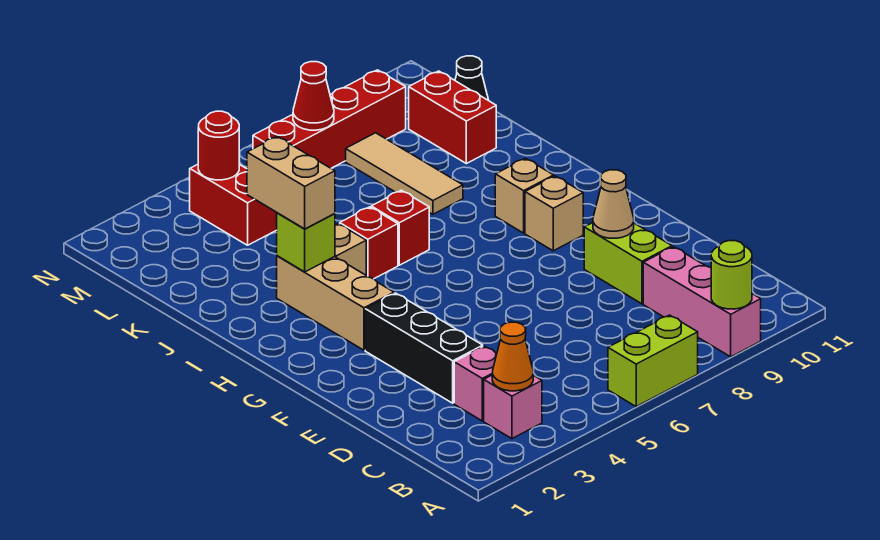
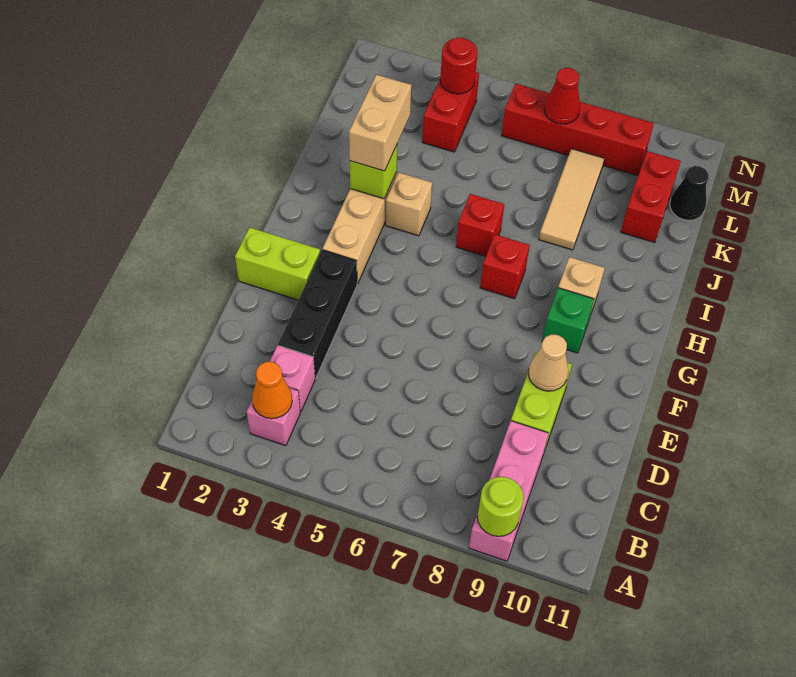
lime 1x2 brick [608,315,698,406] -> lime 1x2 brick moved to [235,227,320,300]
tan 1x1 brick [525,176,583,251] -> green 1x1 brick [542,288,594,353]
red 1x1 brick [340,207,398,279] -> red 1x1 brick moved to [480,234,530,299]

